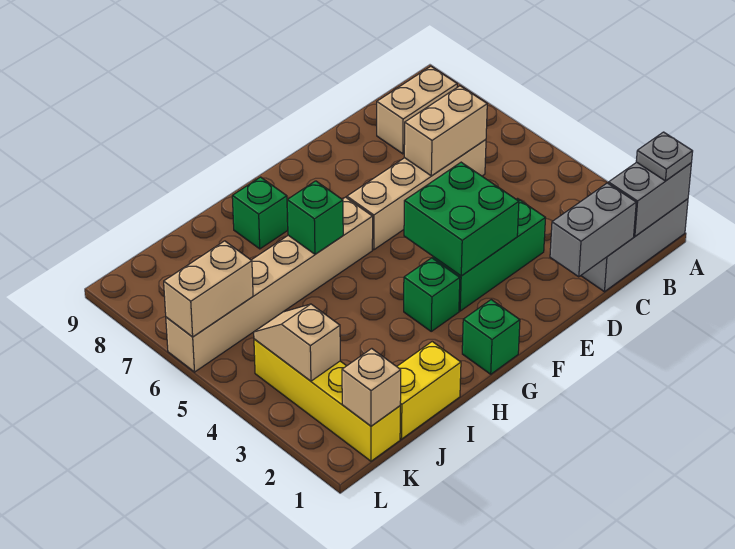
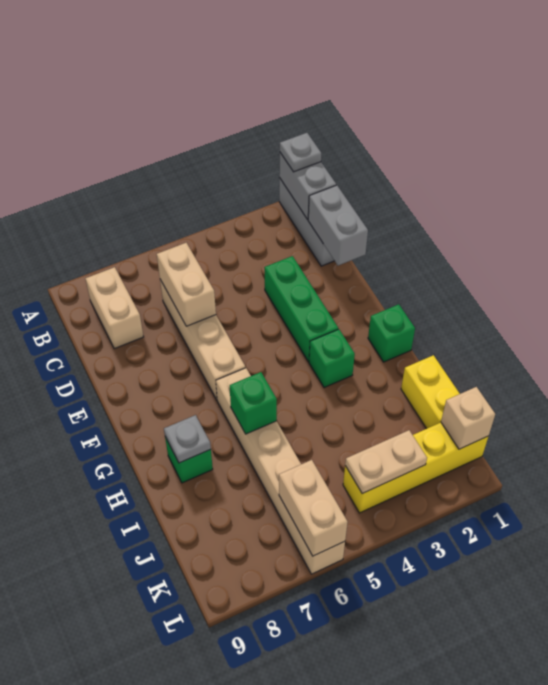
green 2x2 brick [404,162,519,276] -> none
none -> grey 1x1 plate [164,415,211,463]
tan 1x2 slope [254,304,340,381] -> tan 1x2 plate [345,430,427,493]

